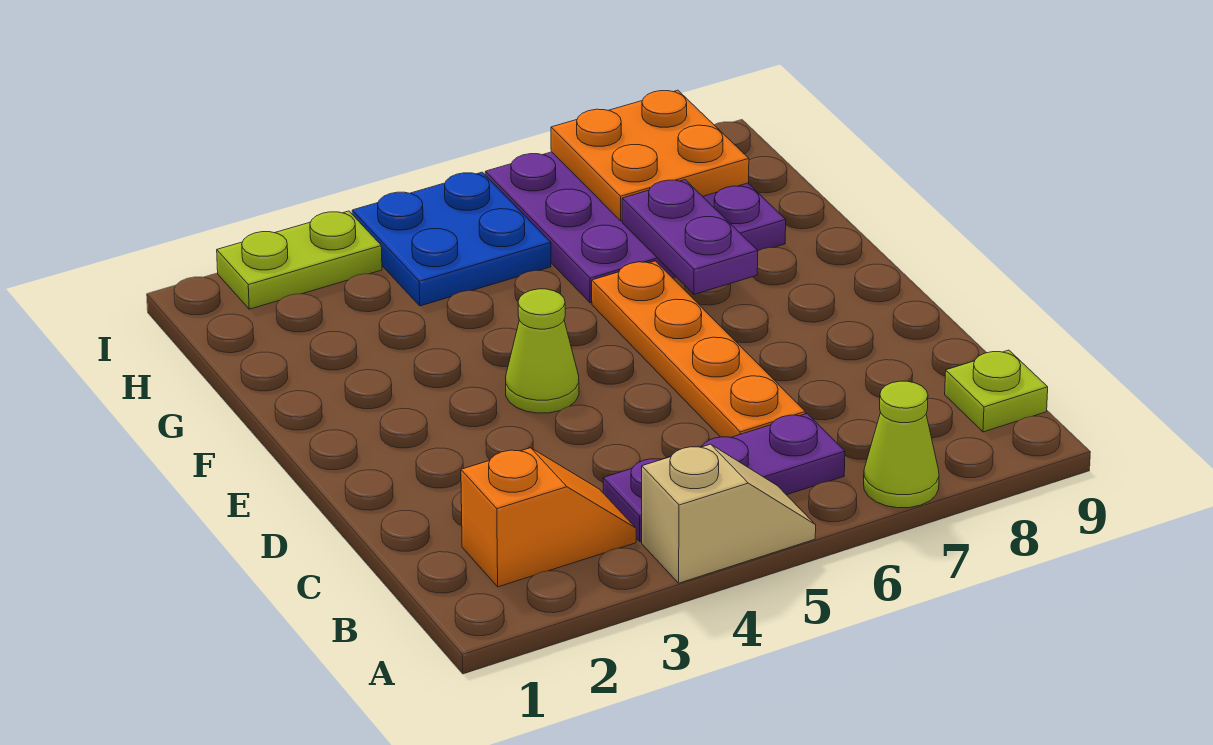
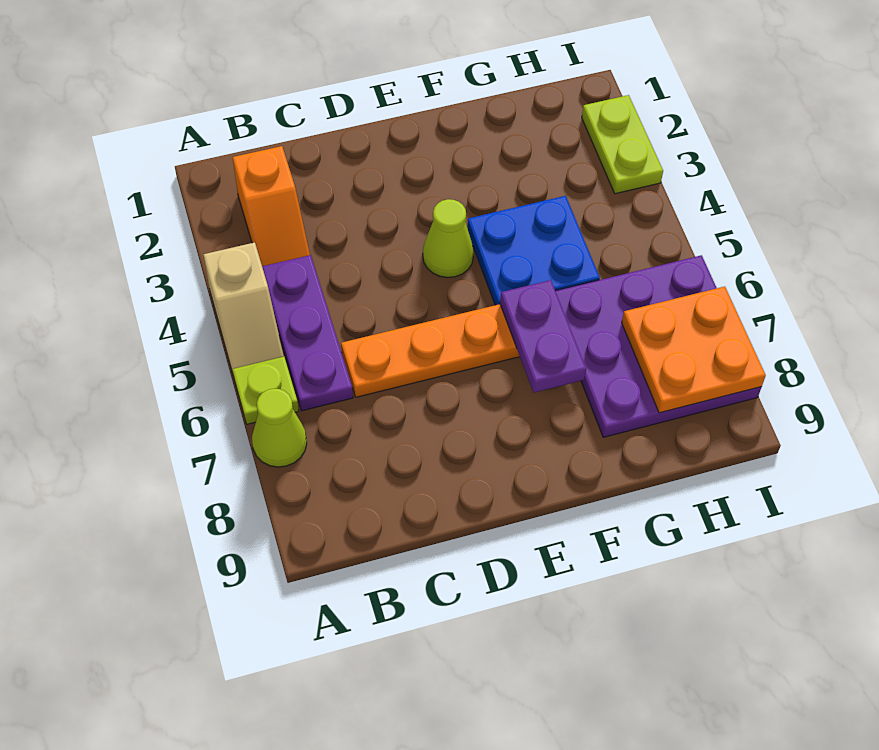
lime 1x1 plate [945,350,1048,432] -> lime 1x1 plate moved to [233,357,299,424]
purple 1x2 plate [622,180,758,294] -> purple 1x2 plate turned to [500,280,586,393]
blue 2x2 plate [352,172,551,306] -> blue 2x2 plate moved to [467,196,600,305]

